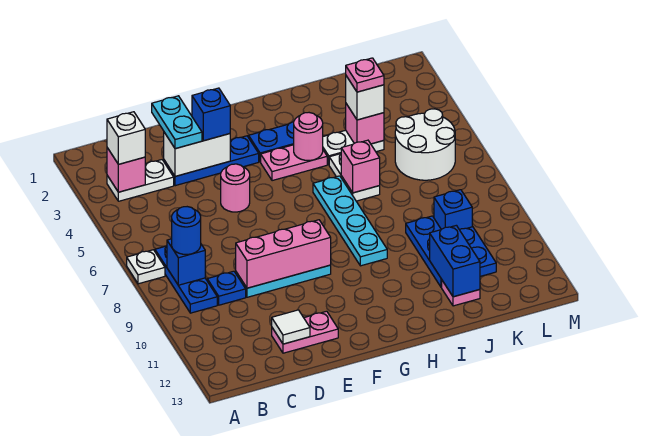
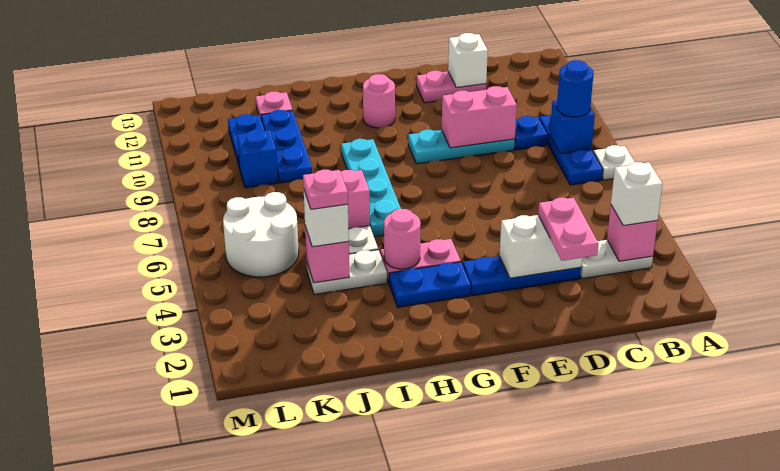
cyan 1x2 plate [152,96,202,149] -> pink 1x2 plate [538,198,599,261]
pink 1x3 brick [236,220,331,288] -> pink 1x2 brick [442,86,517,148]
white 1x1 tile [272,310,310,344] -> white 1x1 brick [448,33,488,88]
blue 1x1 brick [192,88,230,141] -> none
pink 1x1 round brick [221,164,250,212] -> pink 1x1 round brick moved to [363,74,395,128]
blue 1x2 brick [430,225,480,297] -> none

